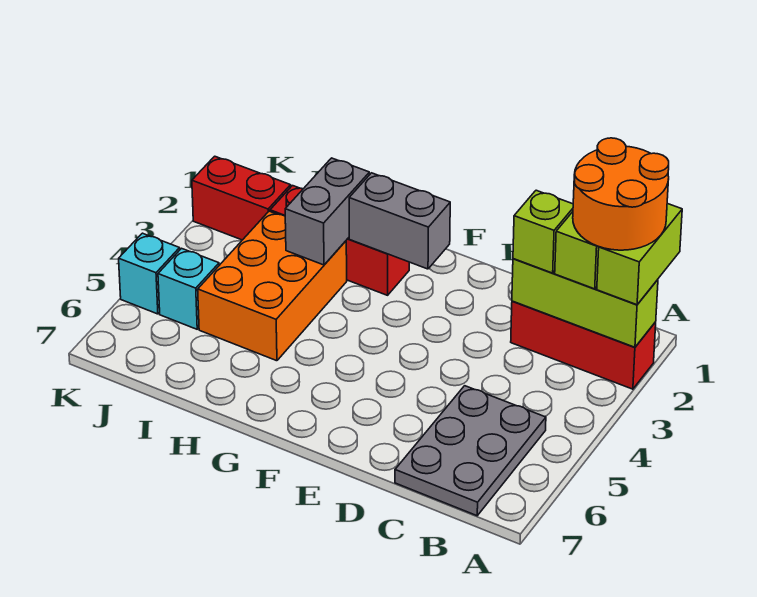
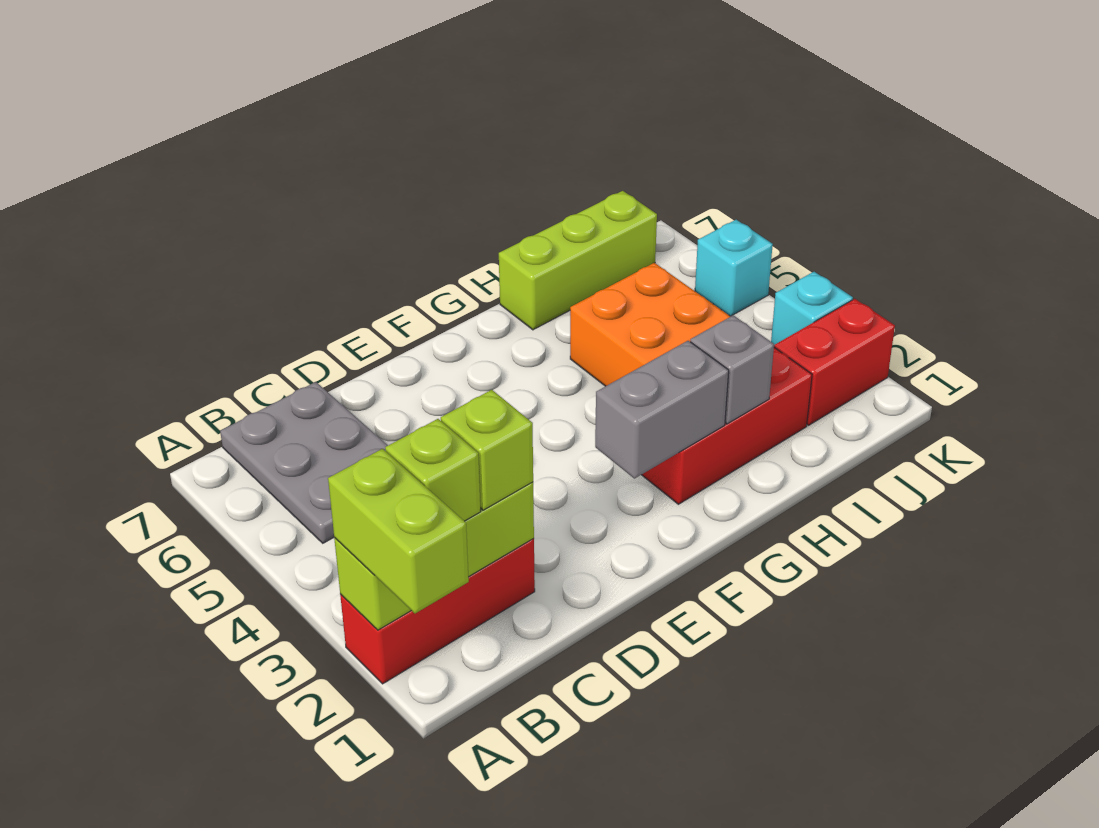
orange 2x2 round brick [573,138,669,250] -> none
grey 1x2 brick [285,158,369,265] -> grey 1x1 brick [690,315,774,424]
none -> lime 1x3 brick [499,191,657,330]
cyan 1x1 brick [158,248,219,329] -> cyan 1x1 brick moved to [771,272,853,345]

